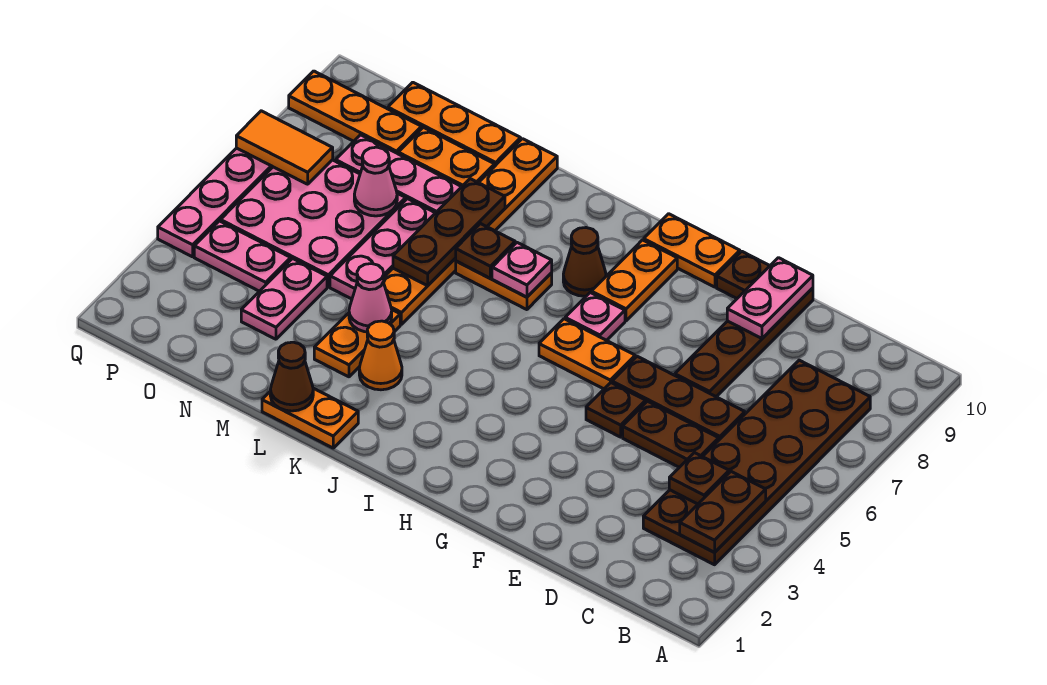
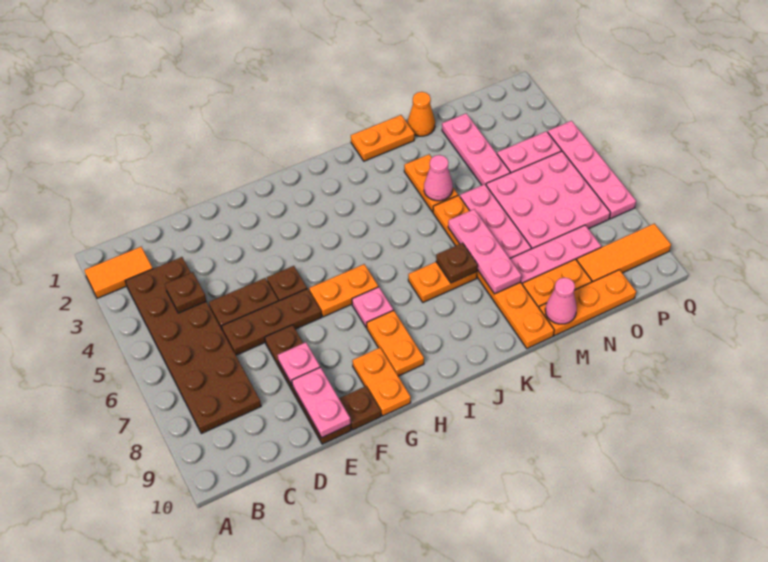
brown 1x2 plate [680,472,766,552] -> none
orange 1x2 plate [644,214,740,287] -> orange 1x2 plate turned to [352,348,411,416]
brown 1x1 cone [563,228,606,296] -> none
pink 1x1 plate [492,243,552,297] -> pink 1x1 plate moved to [278,342,320,385]
orange 1x1 cone [359,321,402,390] -> orange 1x1 cone moved to [408,92,435,136]
brown 1x1 cone [270,342,313,411] -> none
brown 1x3 plate [393,179,505,286] -> pink 1x3 plate [448,209,522,294]
pink 1x2 plate [241,259,327,339] -> pink 1x3 plate [442,113,510,185]
pink 1x1 cone [354,147,397,216] -> pink 1x1 cone moved to [545,278,577,324]
orange 1x3 plate [289,71,421,154] -> orange 1x3 tile [577,224,671,282]
orange 1x2 tile [236,111,333,184] -> orange 1x2 tile moved to [84,247,153,298]

